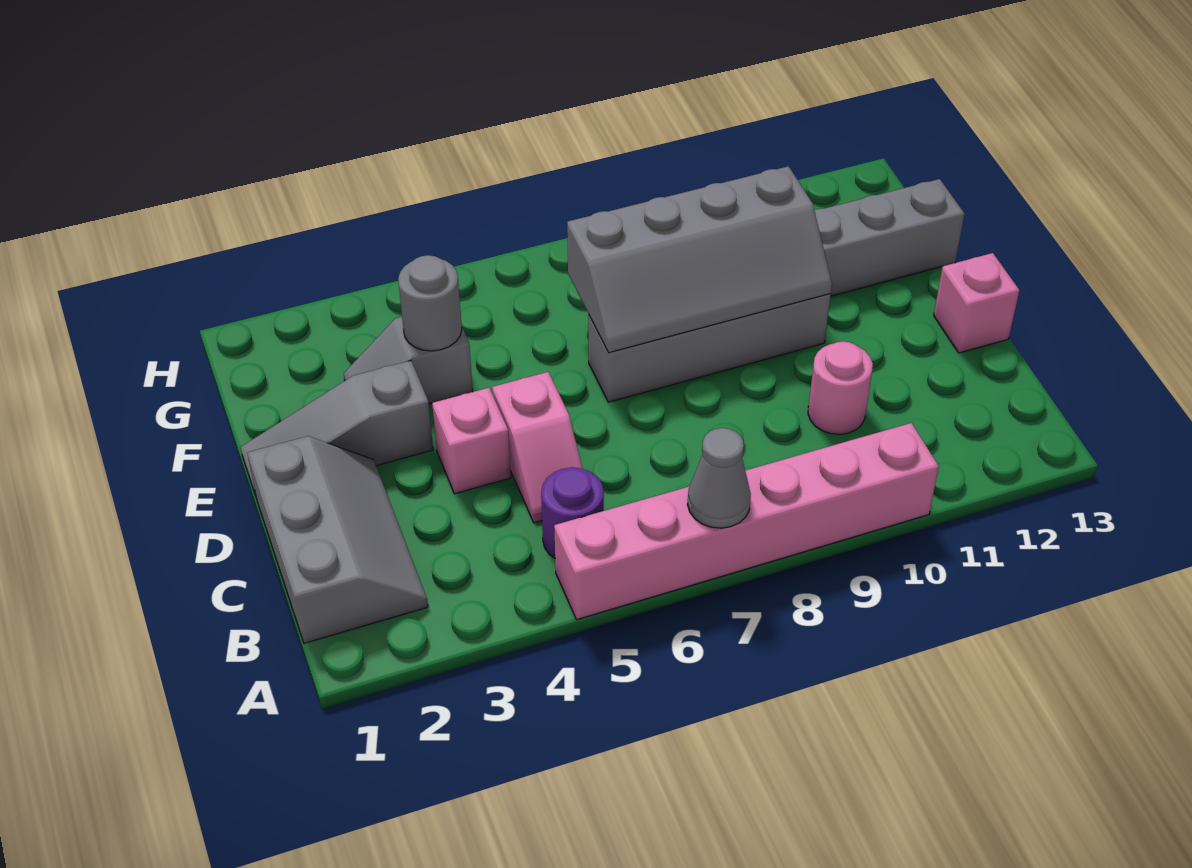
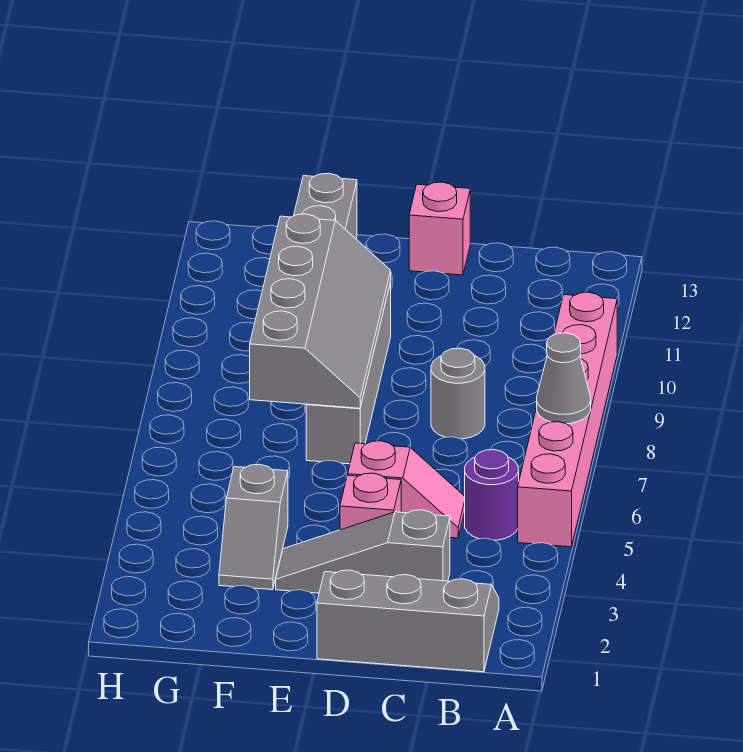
pink 1x1 round brick [808,341,873,434] -> none
grey 1x3 slope [241,361,433,496] -> grey 1x3 slope turned to [276,510,450,593]
grey 1x1 round brick [398,255,462,351] -> grey 1x1 round brick moved to [431,348,485,439]

